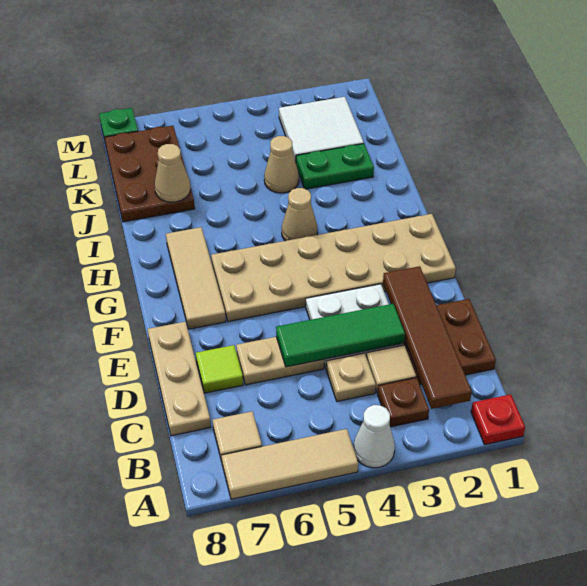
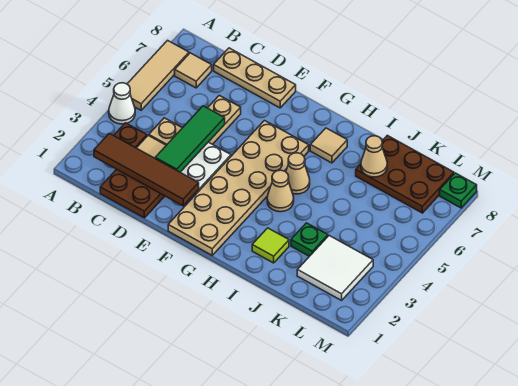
red 1x1 plate [471,394,525,445] -> none
lime 1x1 tile [196,345,243,393] -> lime 1x1 tile moved to [252,228,289,263]
tan 1x3 tile [166,227,226,329] -> tan 1x1 tile [310,128,347,163]
green 1x2 plate [296,144,374,189] -> green 1x1 plate [291,223,328,256]
tan 1x1 cone [264,136,299,193] -> tan 1x1 cone moved to [286,153,310,194]

